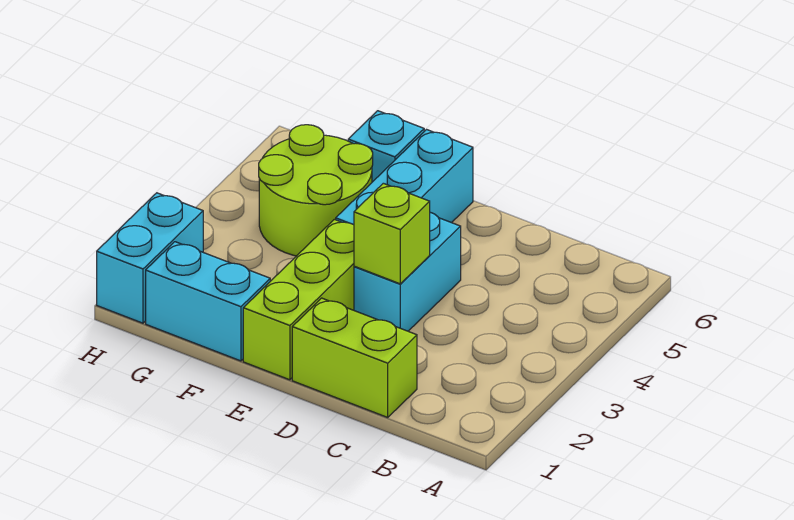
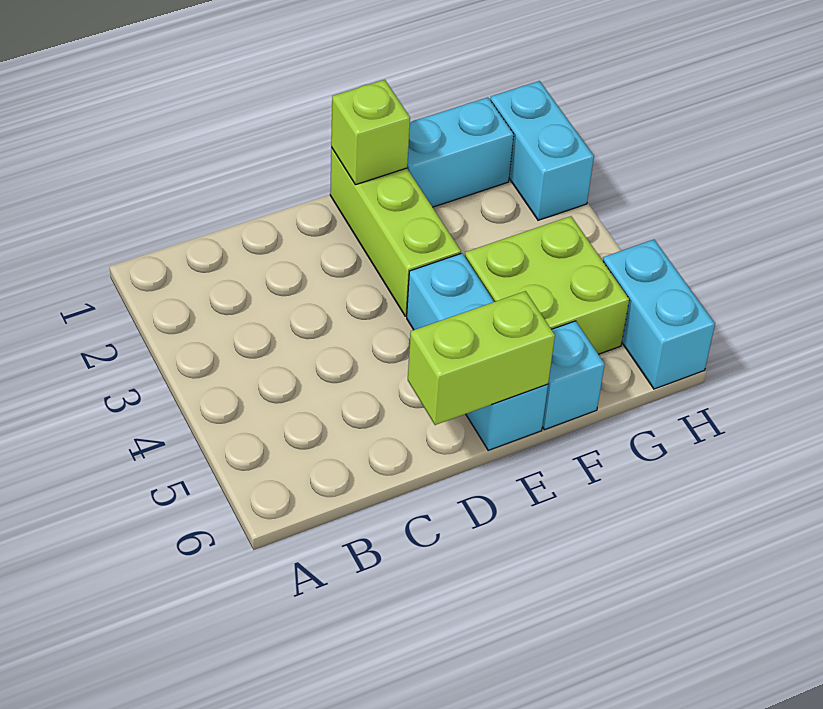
lime 1x2 brick [292,298,417,417] -> lime 1x2 brick moved to [408,291,555,425]
cyan 1x2 brick [354,212,461,331] -> cyan 1x2 brick moved to [603,240,715,389]
lime 1x1 brick [354,183,430,284] -> lime 1x1 brick moved to [331,80,410,185]
lime 2x2 round brick [259,125,373,256] -> lime 2x2 brick [465,216,629,354]

